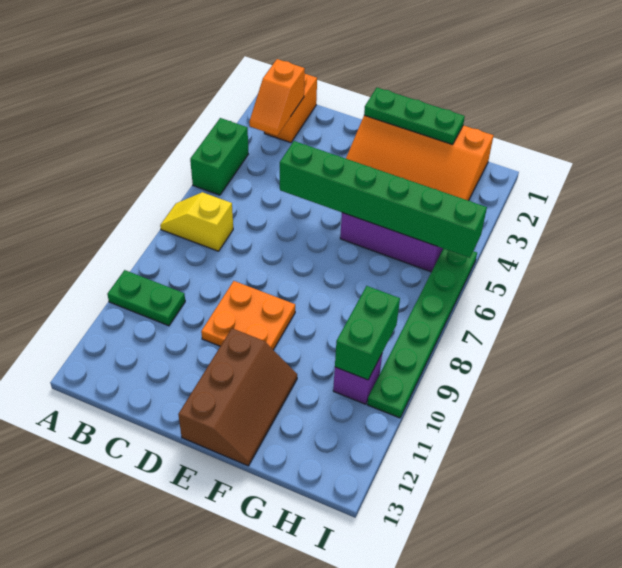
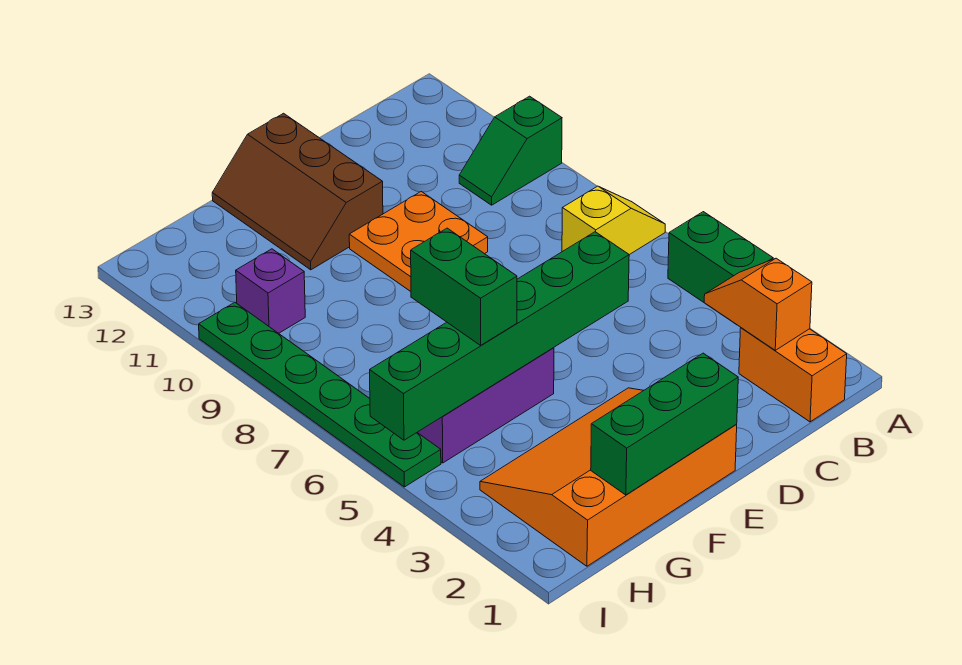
green 1x2 plate [107,270,185,326] -> green 1x2 slope [459,96,562,205]
green 1x3 plate [364,88,465,145] -> green 1x3 brick [591,353,738,495]
green 1x2 brick [335,286,400,380] -> green 1x2 brick moved to [411,228,517,345]

